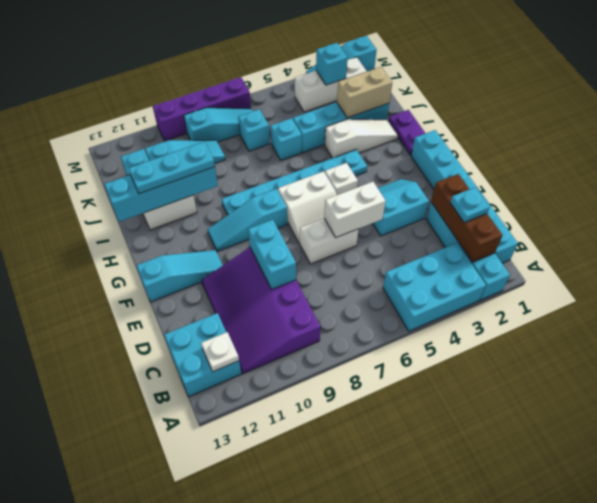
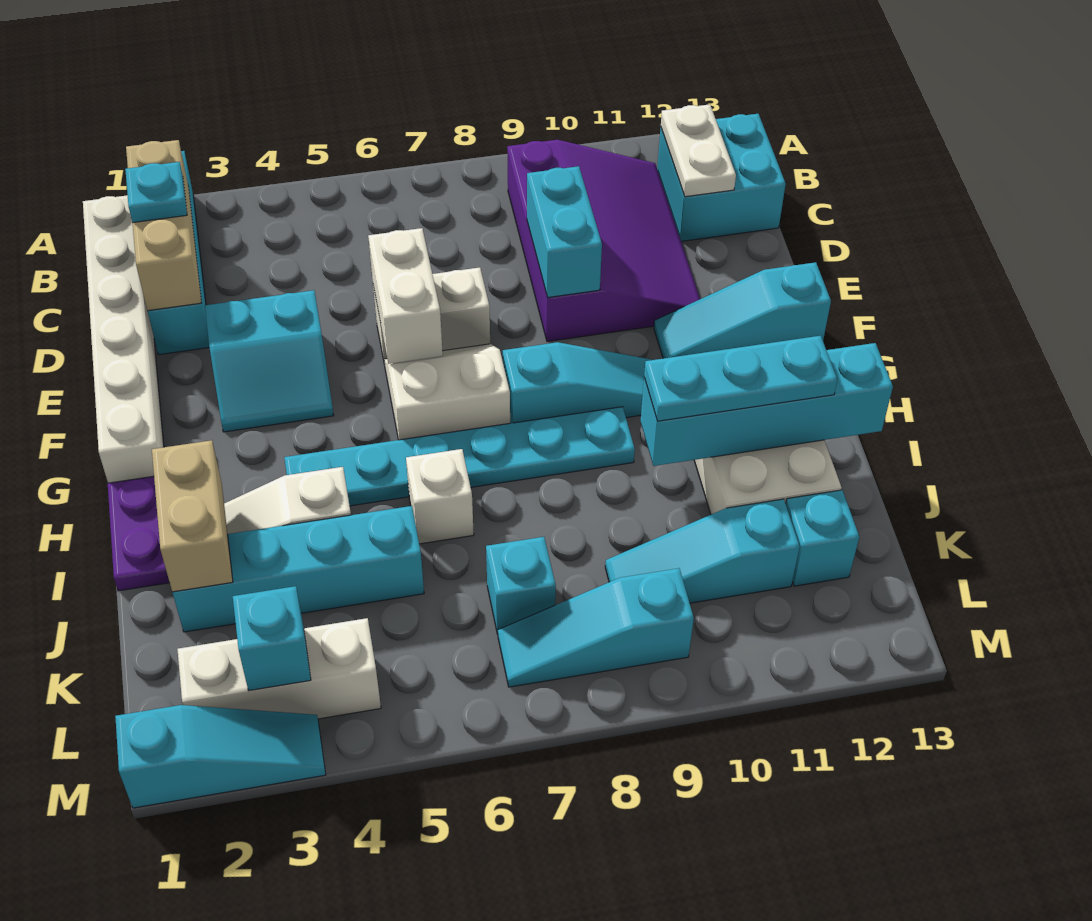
cyan 2x3 brick [383,243,486,331] -> none
cyan 1x6 brick [411,130,518,263] -> white 1x6 brick [83,195,164,483]
brown 1x3 brick [431,174,502,262] -> tan 1x3 brick [126,140,201,311]
white 1x1 plate [201,332,239,372] -> white 1x2 plate [661,104,736,197]
white 1x2 brick [324,182,386,237] -> white 1x2 brick turned to [368,228,443,364]
white 1x1 brick [325,163,358,195] -> white 1x1 brick moved to [406,449,474,544]
tan 1x2 brick [337,67,392,118] -> tan 1x2 brick turned to [152,440,233,592]
cyan 1x1 brick [270,118,302,160] -> none
purple 1x4 brick [153,77,251,141] -> none

